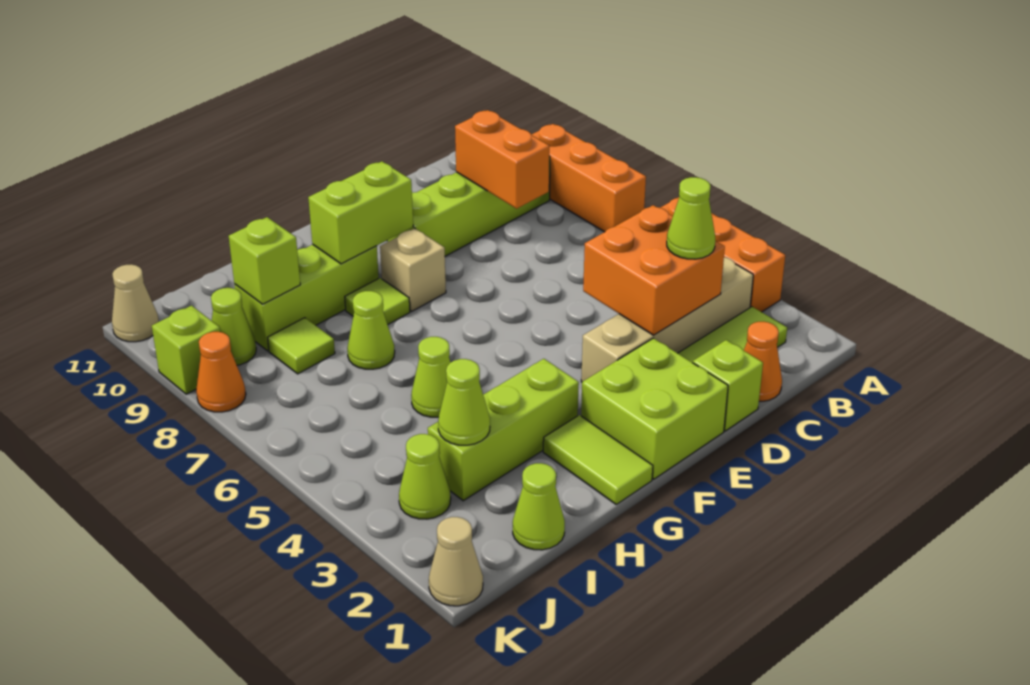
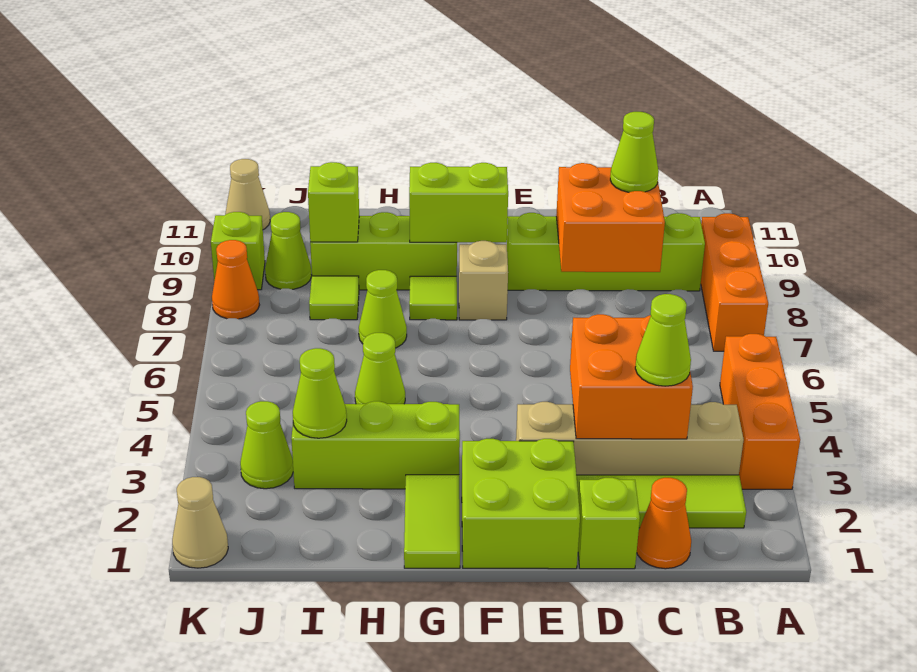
orange 1x2 brick [455,110,549,209] -> orange 2x2 brick [556,163,665,272]
lime 1x1 cone [513,463,565,550] -> lime 1x1 cone moved to [610,112,659,192]

